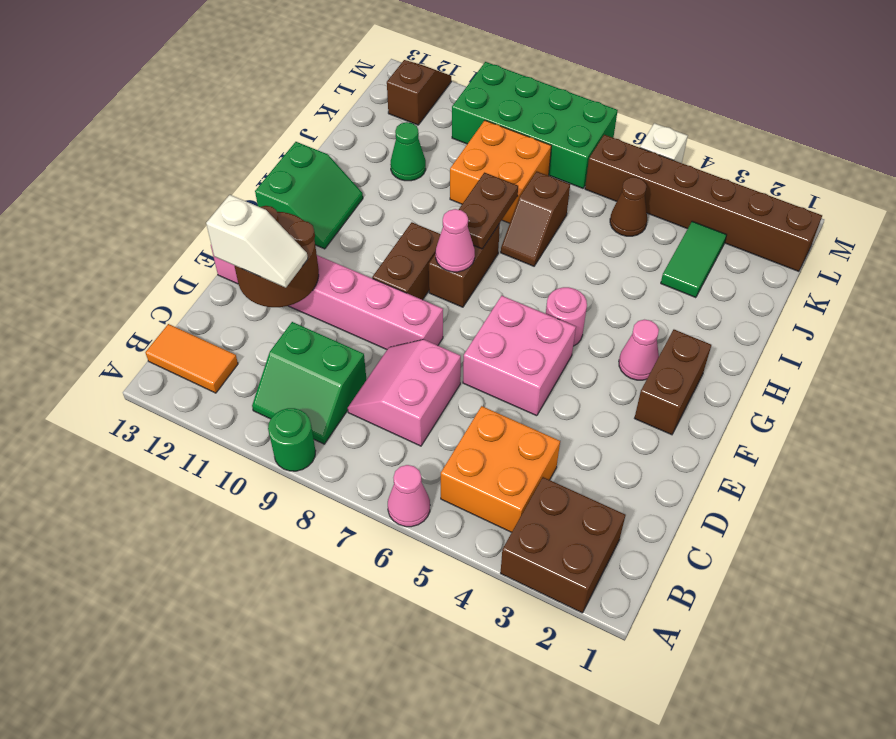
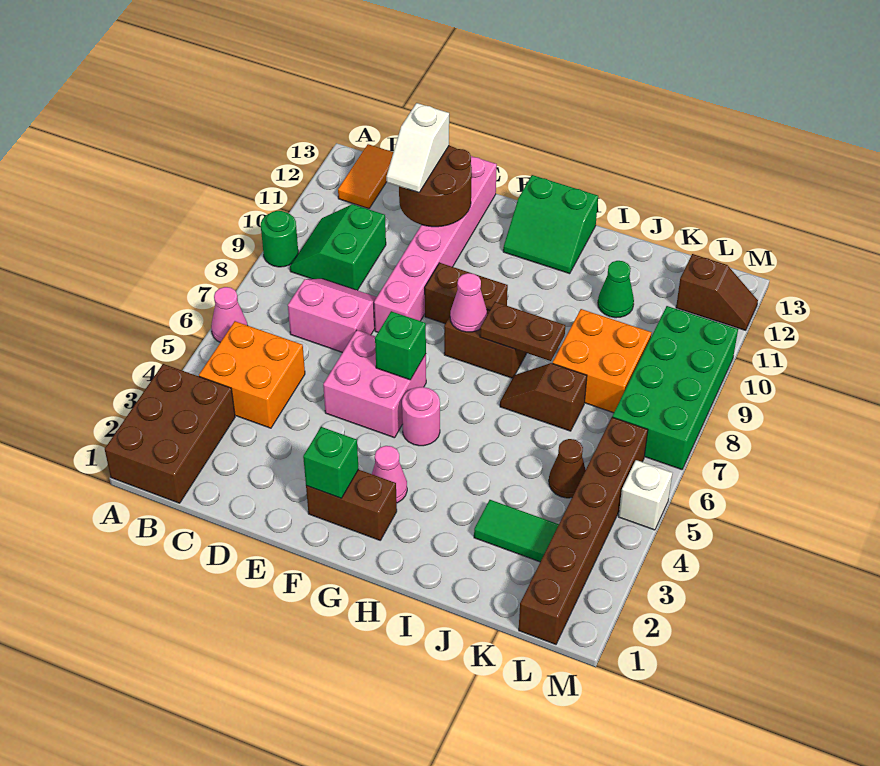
brown 2x2 brick [501,477,625,613] -> brown 2x3 brick [105,364,235,503]
none -> green 1x1 brick [303,427,358,498]
none -> green 1x1 brick [375,311,426,380]

